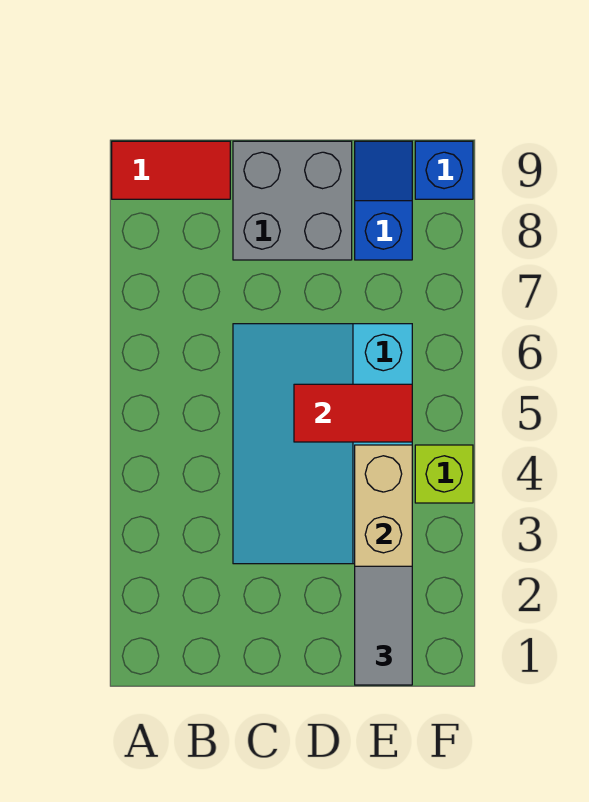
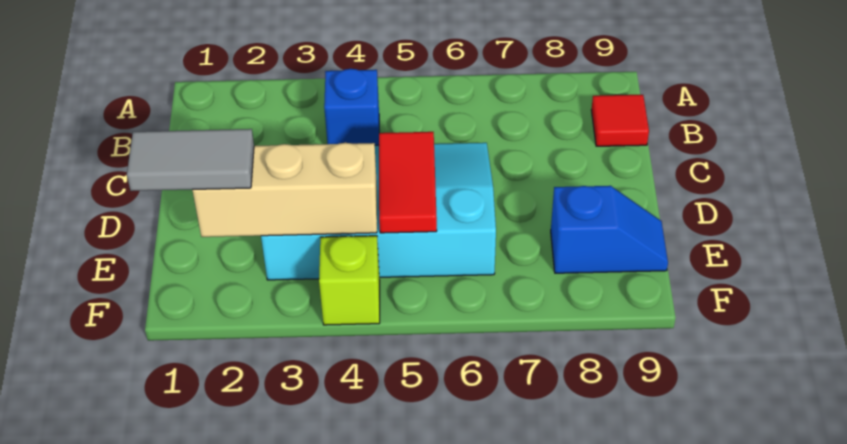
red 1x2 tile [112,141,230,199] -> red 1x1 tile [591,95,649,146]
grey 2x2 brick [233,141,352,260] -> none
blue 1x1 brick [415,141,473,199] -> blue 1x1 brick moved to [324,69,379,145]

